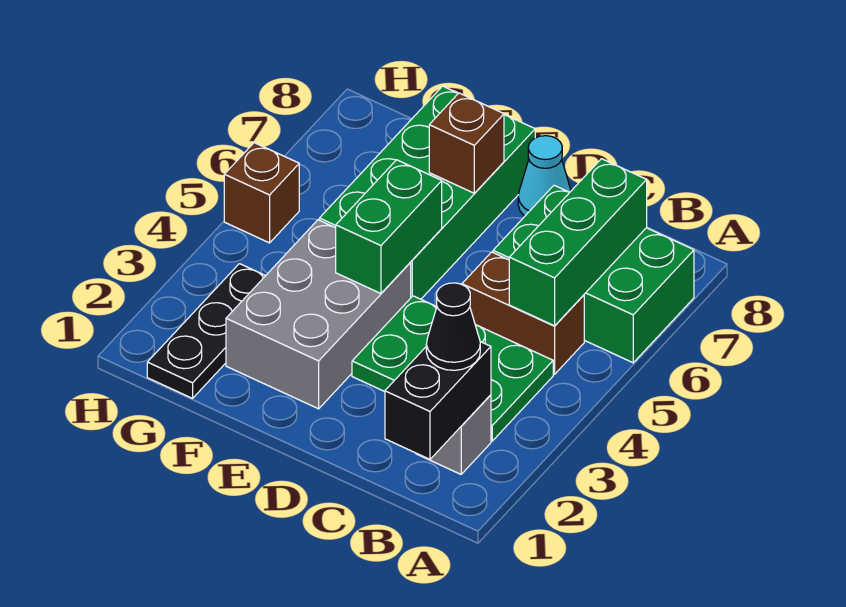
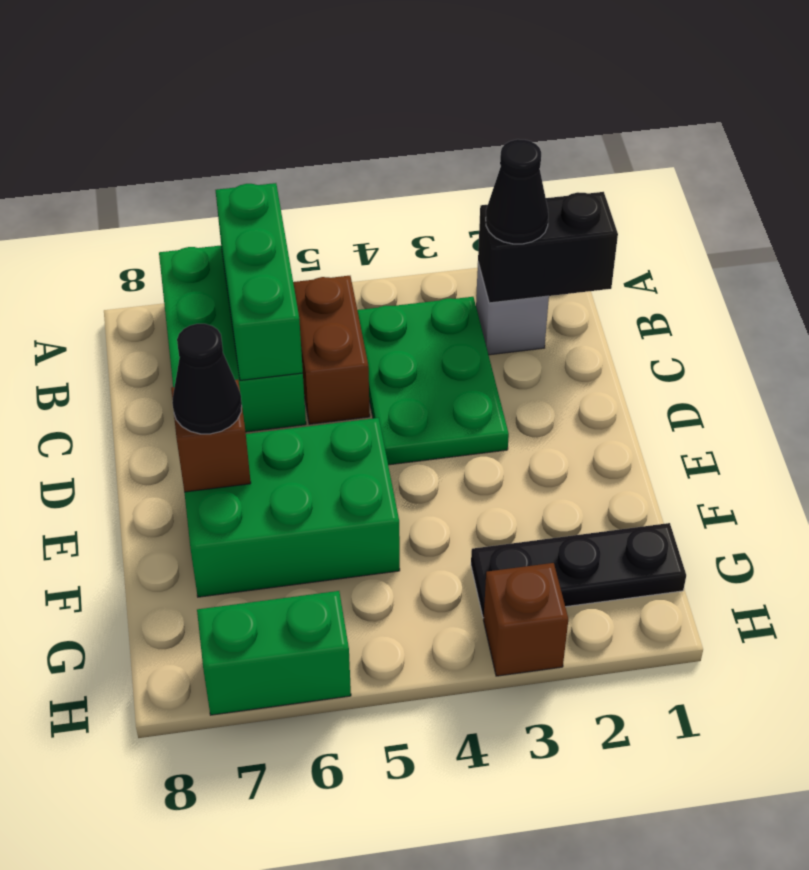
green 1x3 brick [509,159,647,326] -> green 1x3 brick turned to [215,183,303,380]
cyan 1x1 cone [518,136,571,216] -> none
grey 2x3 brick [226,220,411,409] -> none
green 1x2 brick [336,160,442,293] -> green 1x2 brick moved to [197,591,351,715]
green 2x4 brick [319,86,535,299] -> green 2x3 brick [184,418,400,597]
none -> black 1x1 cone [172,324,242,434]
brown 1x1 brick [224,143,299,243] -> brown 1x1 brick moved to [484,563,568,676]

